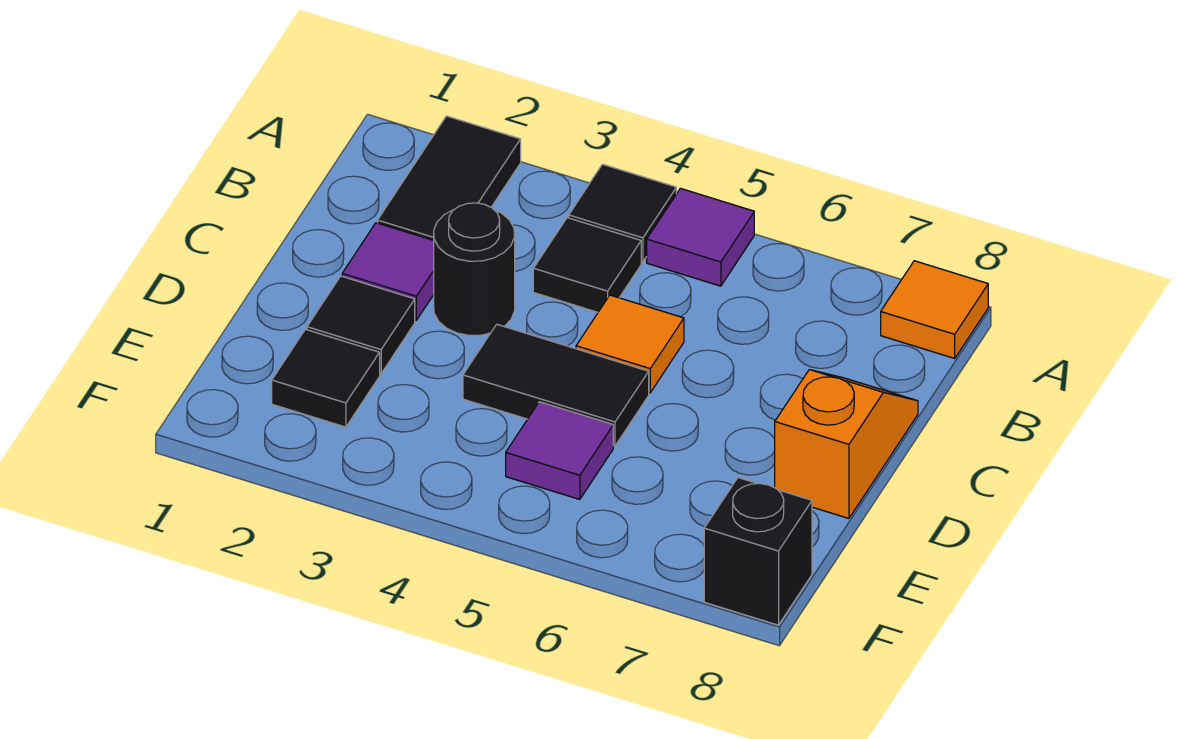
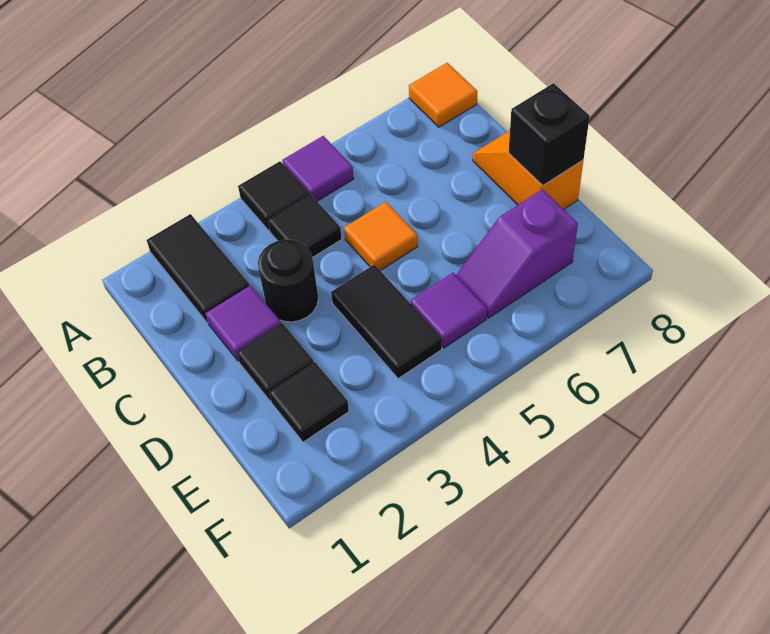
black 1x2 tile [463,324,649,446] -> black 1x2 tile turned to [331,265,442,379]
none -> purple 1x2 slope [456,189,578,318]
black 1x1 brick [704,478,812,625] -> black 1x1 brick moved to [509,83,590,185]

